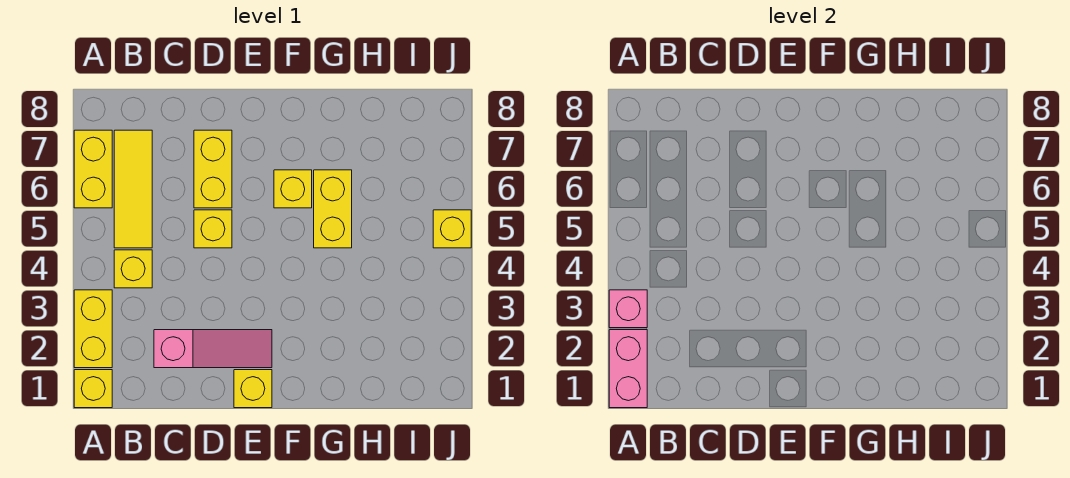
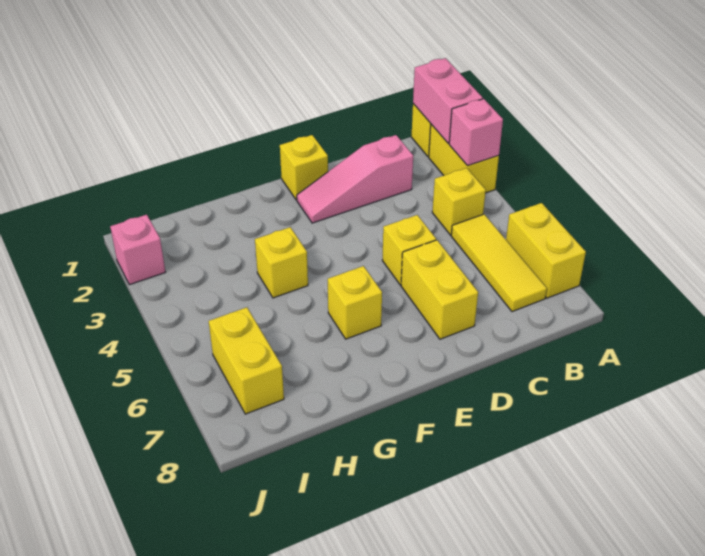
yellow 1x2 brick [314,170,352,248] -> yellow 1x2 brick moved to [209,307,284,414]
none -> pink 1x1 brick [110,215,165,285]
yellow 1x1 brick [433,210,471,248] -> yellow 1x1 brick moved to [255,227,308,298]

